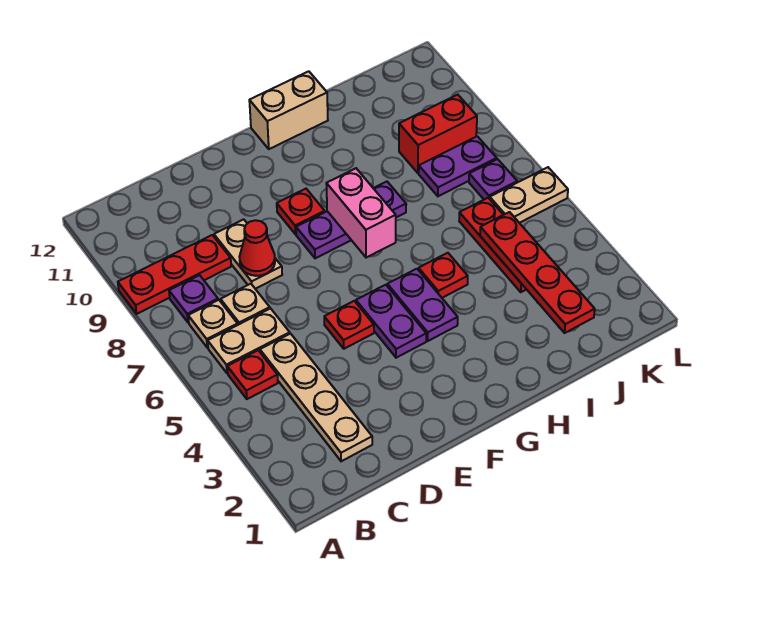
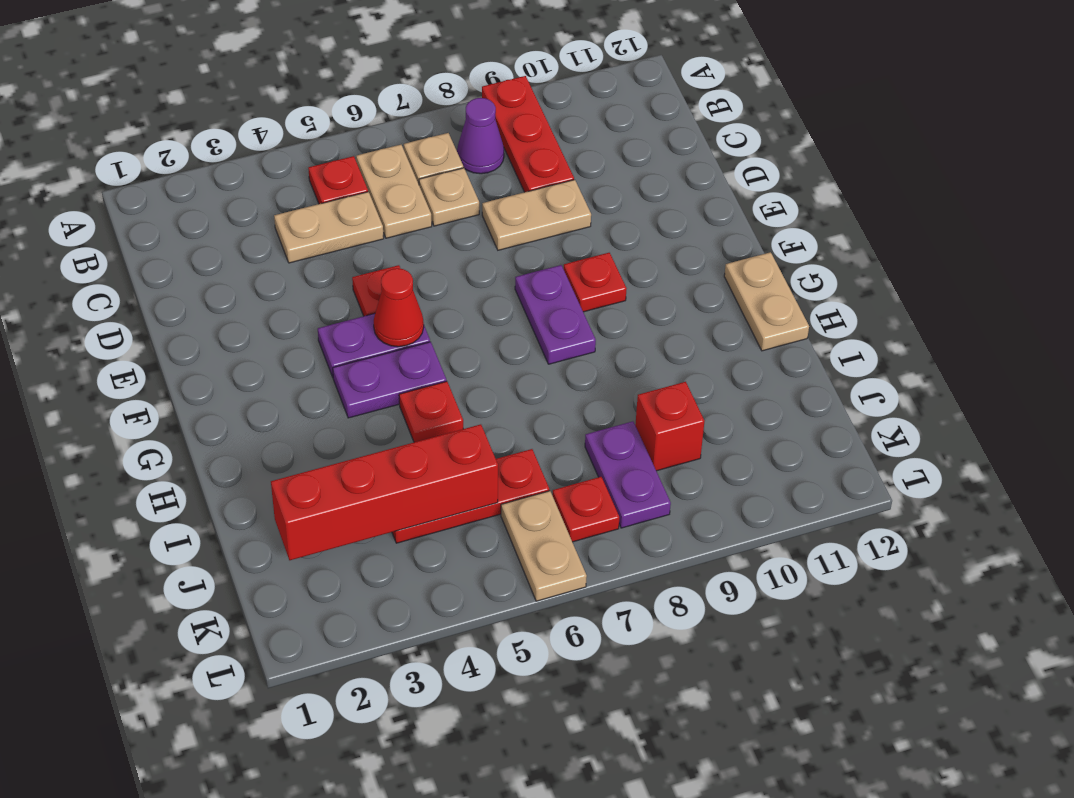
purple 1x1 plate [169,275,218,323] -> purple 1x1 cone [457,98,504,174]
tan 1x4 plate [260,334,372,461] -> tan 1x2 plate [274,192,384,263]
red 1x1 cone [239,220,275,276] -> red 1x1 cone moved to [374,268,424,347]
purple 1x3 plate [296,182,406,258] -> purple 1x2 plate [515,265,596,364]
pink 1x2 brick [326,168,396,258] -> none
tan 1x2 brick [249,71,328,149] -> tan 1x2 plate [724,252,809,351]
red 1x4 plate [480,212,595,333] -> red 1x4 brick [271,424,498,560]
red 1x2 brick [399,95,477,173] -> red 1x1 brick [635,382,704,471]
purple 1x1 plate [469,159,517,199] -> red 1x1 plate [553,477,619,542]

